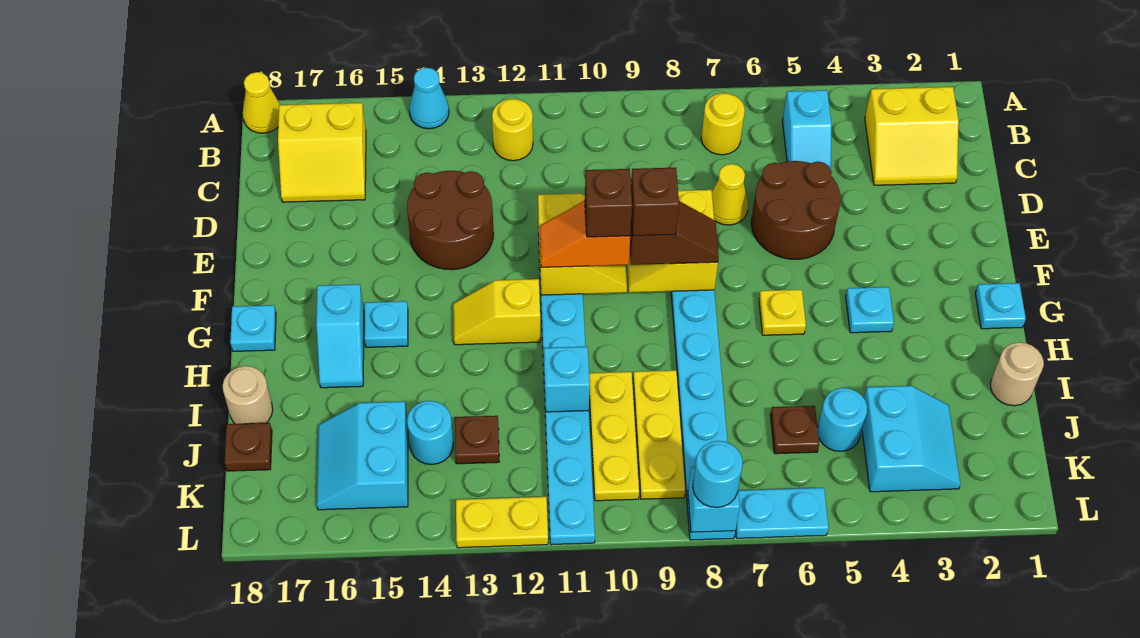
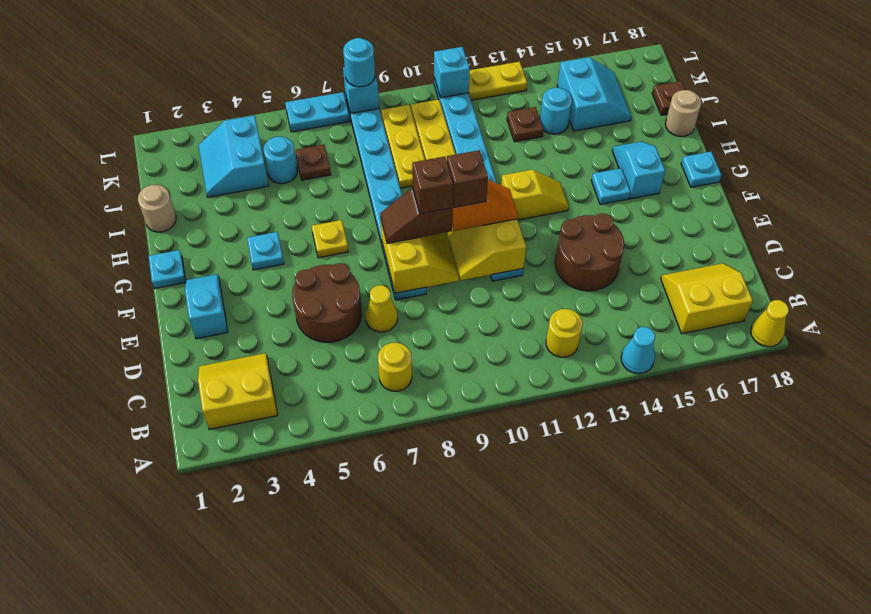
cyan 1x2 slope [782,90,832,169] -> cyan 1x2 slope moved to [185,274,228,339]
cyan 1x1 brick [544,347,590,412] -> cyan 1x1 brick moved to [434,47,470,98]

